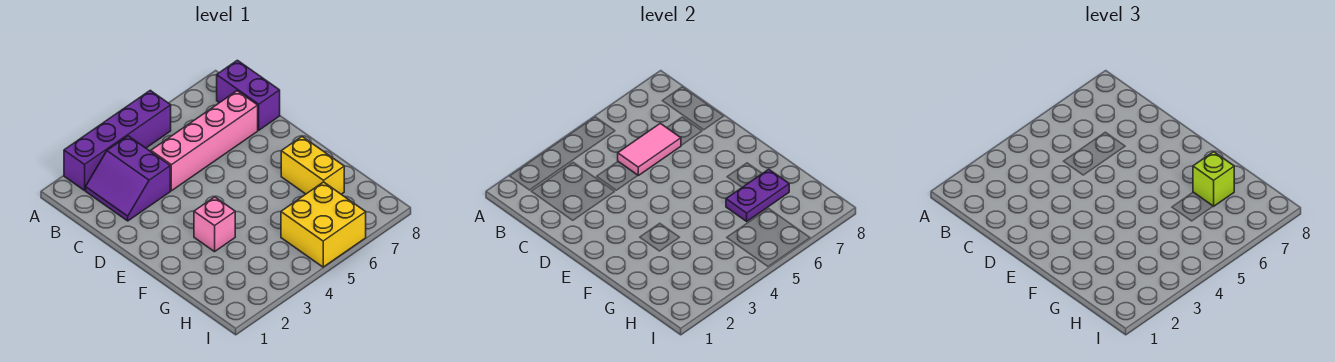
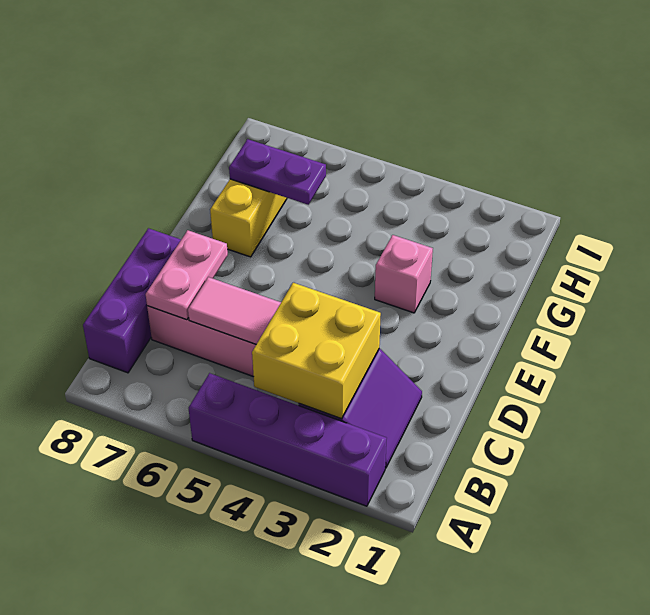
purple 1x2 brick [217,60,280,130] -> purple 1x3 brick [83,228,181,373]
none -> pink 1x2 plate [146,230,228,320]
lime 1x1 brick [1193,152,1234,206] -> none
yellow 2x2 brick [281,182,366,267] -> yellow 2x2 brick moved to [252,283,381,419]

